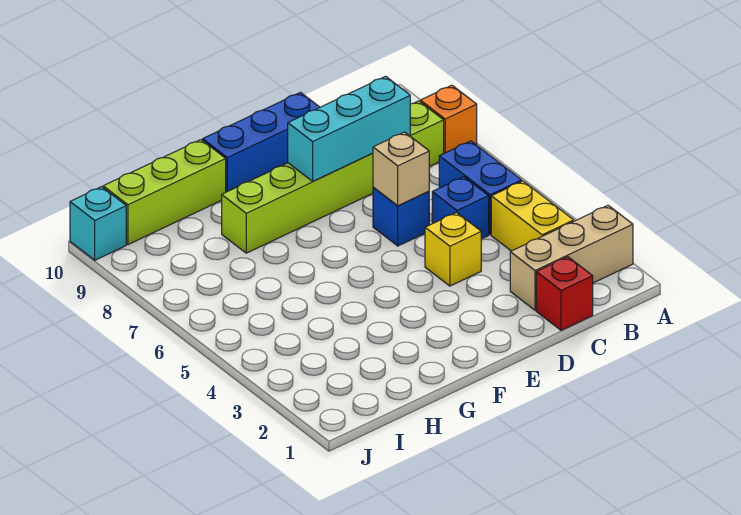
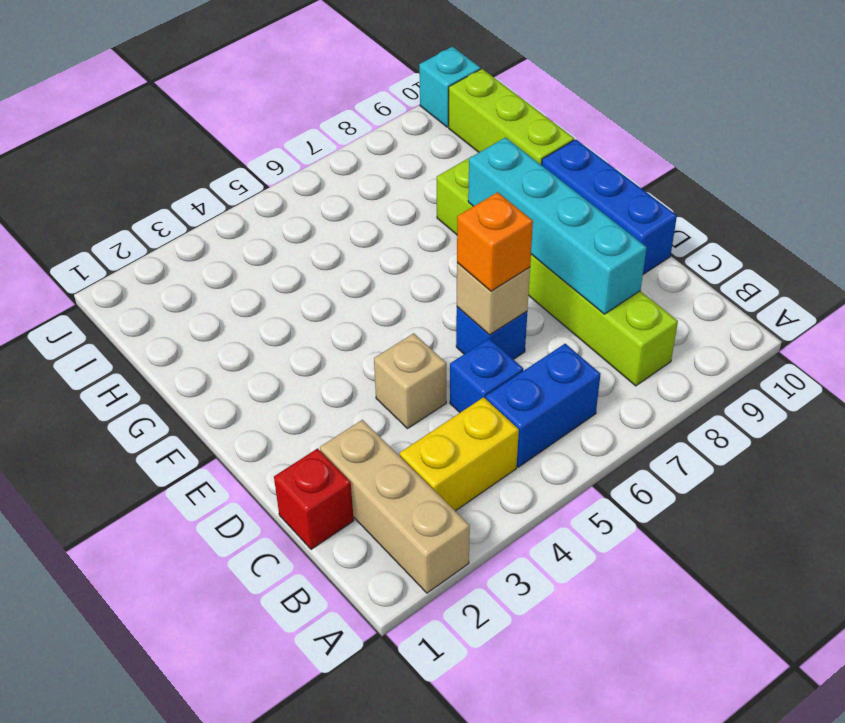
orange 1x1 brick [420,85,477,153] -> orange 1x1 brick moved to [457,192,533,291]
cyan 1x3 brick [288,76,410,181] -> cyan 1x4 brick [468,137,647,314]
yellow 1x1 brick [425,212,481,286] -> tan 1x1 brick [374,333,446,429]

